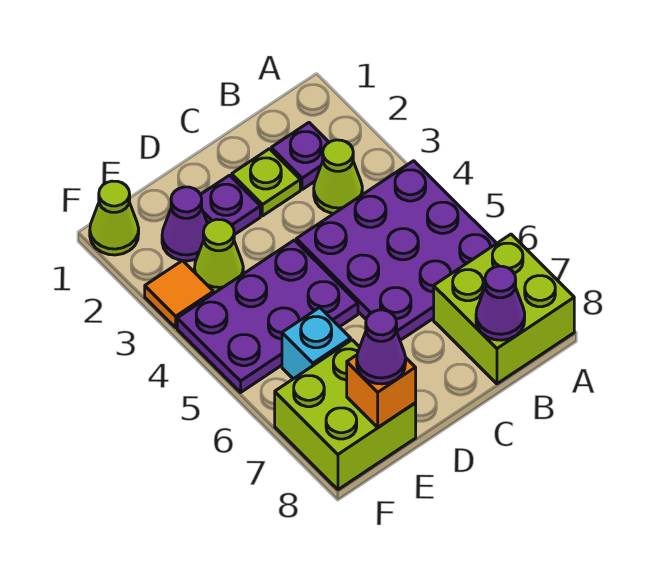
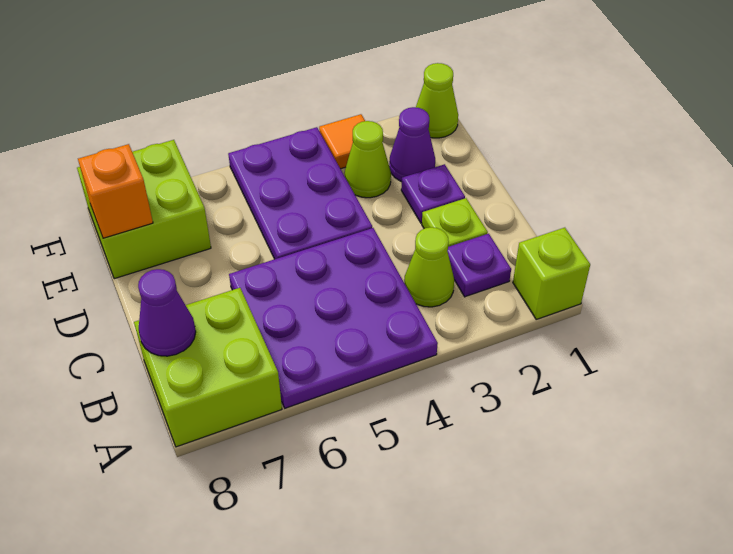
none -> lime 1x1 brick [513,228,590,319]
cyan 1x1 brick [282,307,351,379] -> none
purple 1x1 cone [357,310,406,384] -> none

